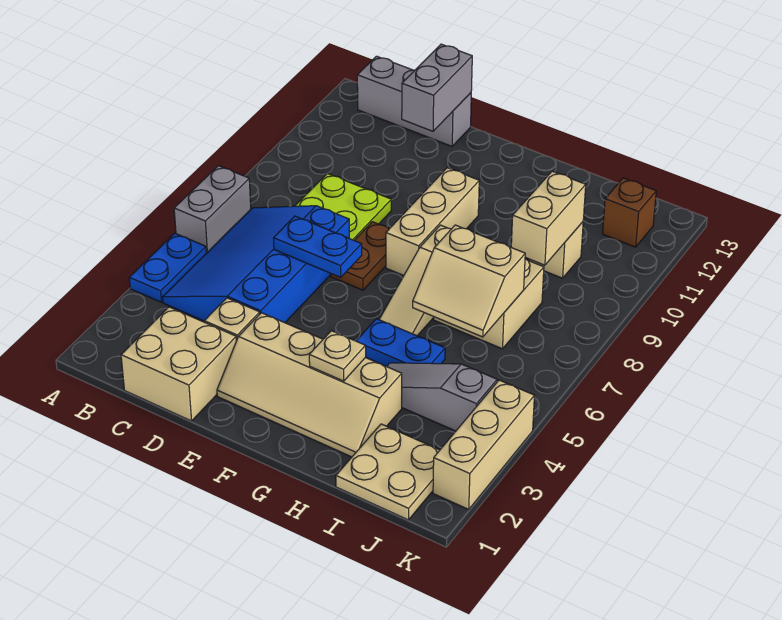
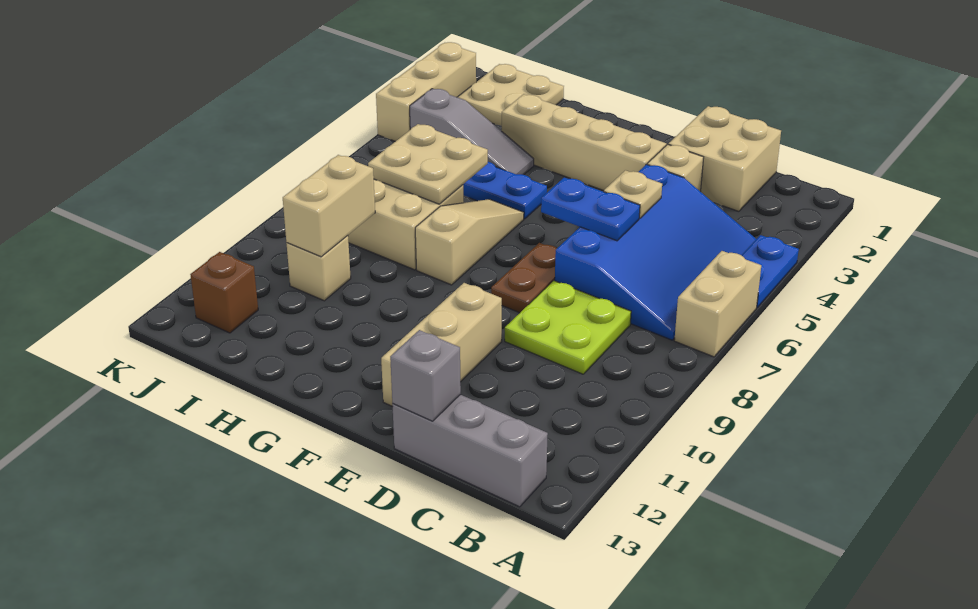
grey 1x2 brick [174,166,251,253] -> tan 1x2 brick [674,251,761,357]
grey 1x2 brick [402,44,472,131] -> grey 1x1 brick [390,330,461,421]
tan 1x3 brick [386,168,479,275] -> tan 1x3 brick moved to [381,283,502,407]
tan 1x1 plate [309,331,366,381] -> tan 1x1 plate moved to [604,170,662,218]
tan 2x2 slope [413,225,525,337] -> tan 2x2 plate [368,124,488,204]

